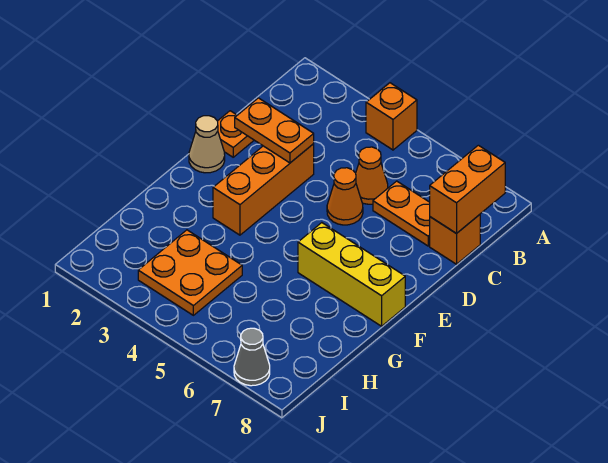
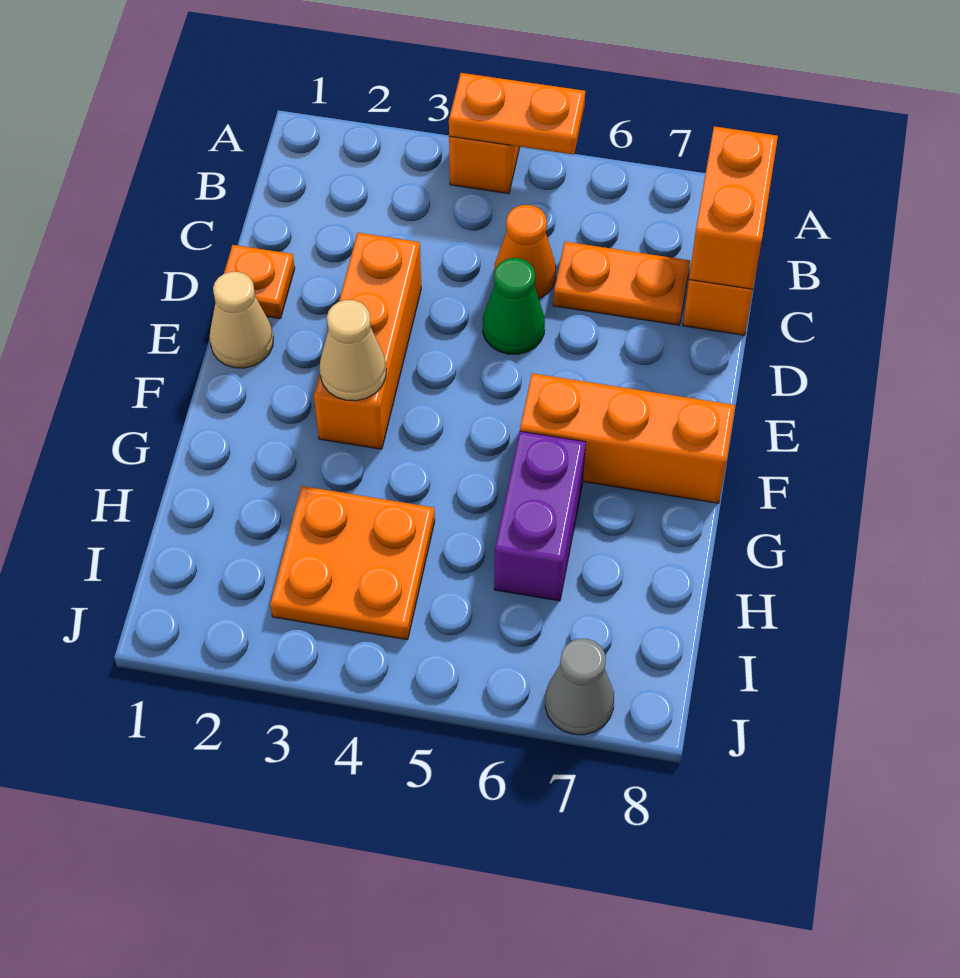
orange 1x2 plate [235,98,314,163] -> orange 1x2 plate moved to [449,73,585,155]
orange 1x1 cone [327,168,363,225] -> green 1x1 cone [483,258,545,354]
none -> tan 1x1 cone [320,300,386,401]
yellow 1x3 brick [298,223,405,326] -> orange 1x3 brick [520,373,735,503]
none -> purple 1x2 brick [494,431,586,601]

